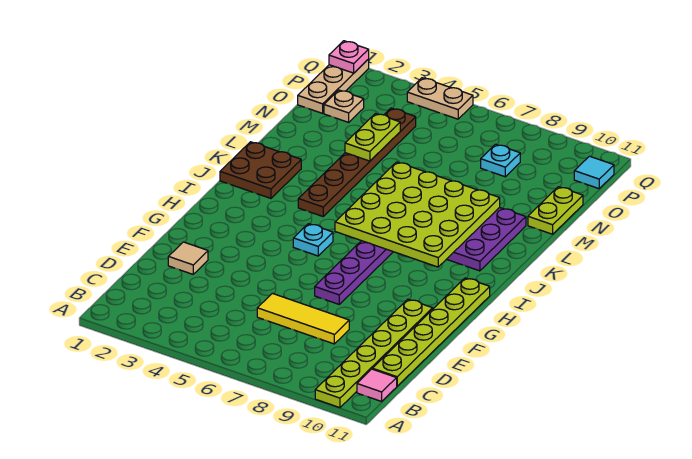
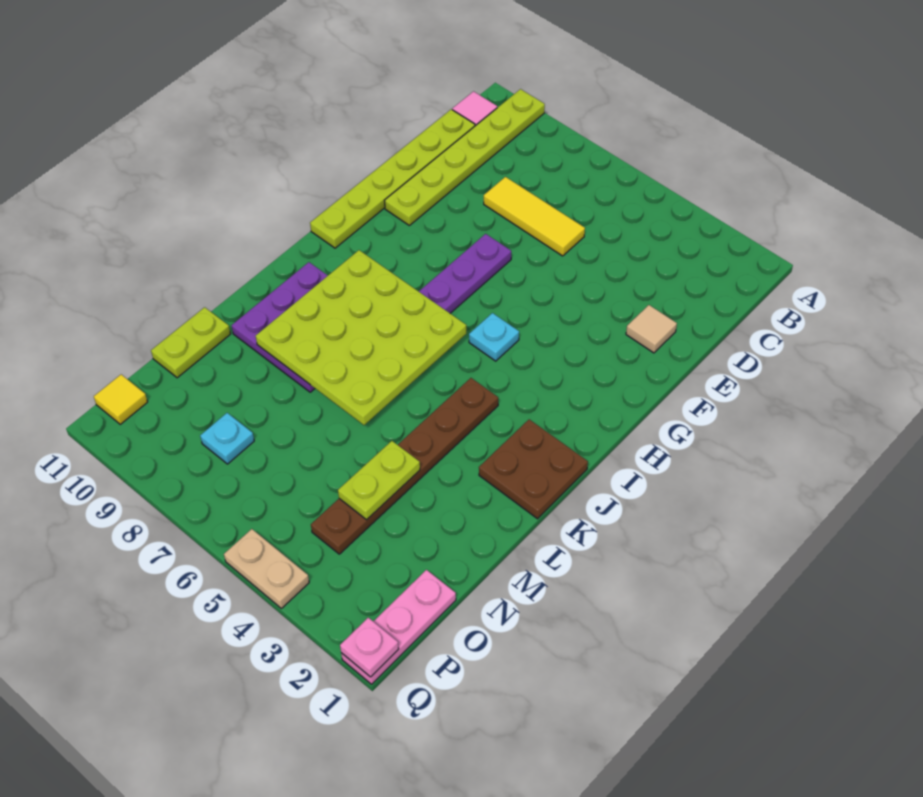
tan 1x3 plate [298,59,369,113] -> pink 1x3 plate [341,570,456,684]
tan 1x1 plate [324,90,364,122] -> none
cyan 1x1 tile [574,156,614,189] -> yellow 1x1 tile [94,375,148,424]

